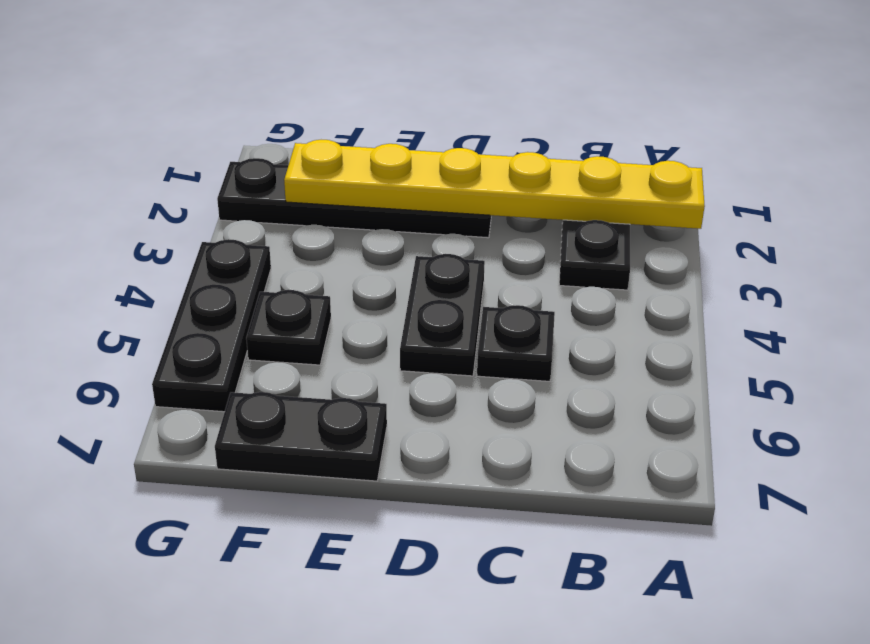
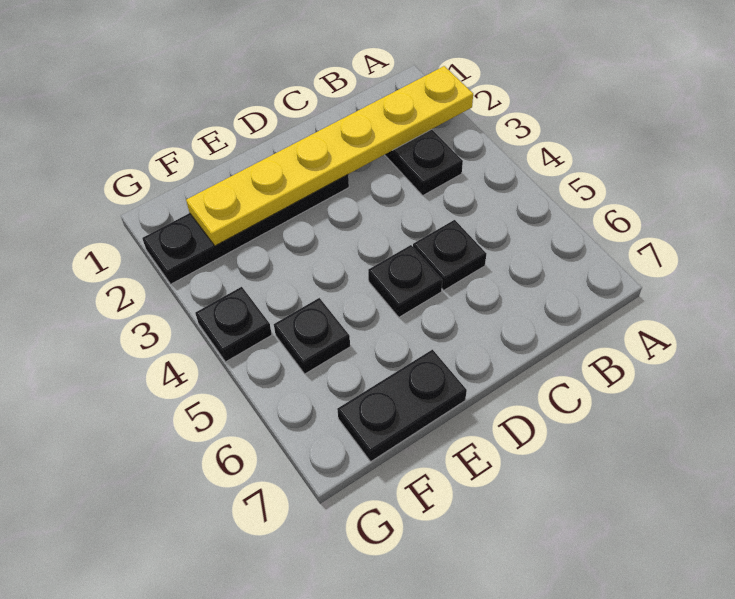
black 1x2 plate [400,254,485,376] -> black 1x1 plate [368,245,442,317]
black 1x3 plate [152,239,271,412] -> black 1x1 plate [195,287,272,362]

